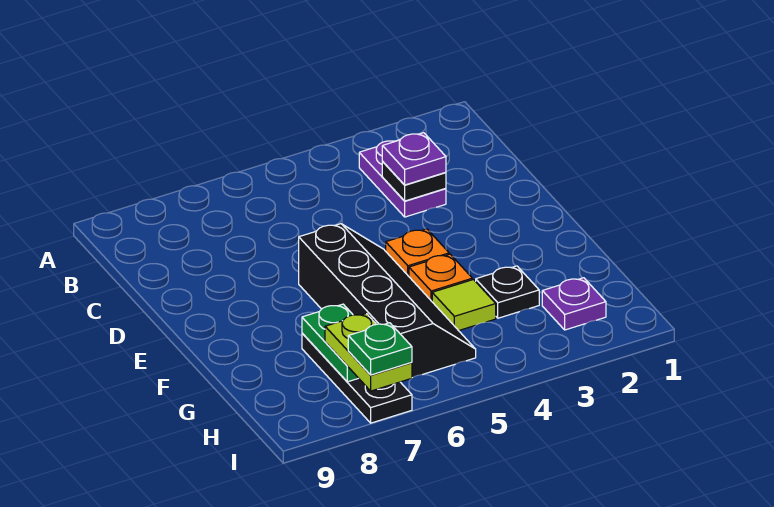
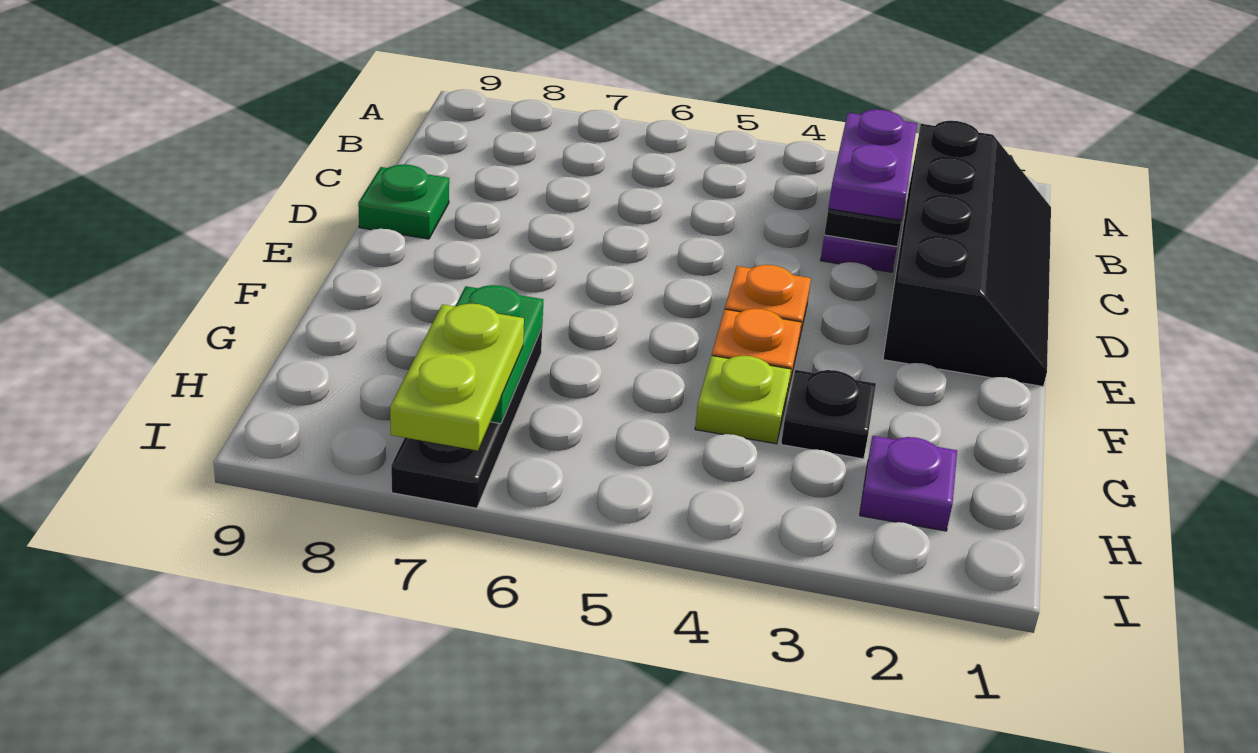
purple 1x1 plate [382,133,446,185] -> purple 1x2 plate [828,109,917,220]
black 2x4 slope [299,224,476,378] -> black 2x4 slope moved to [883,121,1051,386]
lime 1x1 tile [432,280,496,331] -> lime 1x1 plate [695,356,791,444]
green 1x1 plate [348,323,412,375] -> green 1x1 plate moved to [358,164,449,239]

